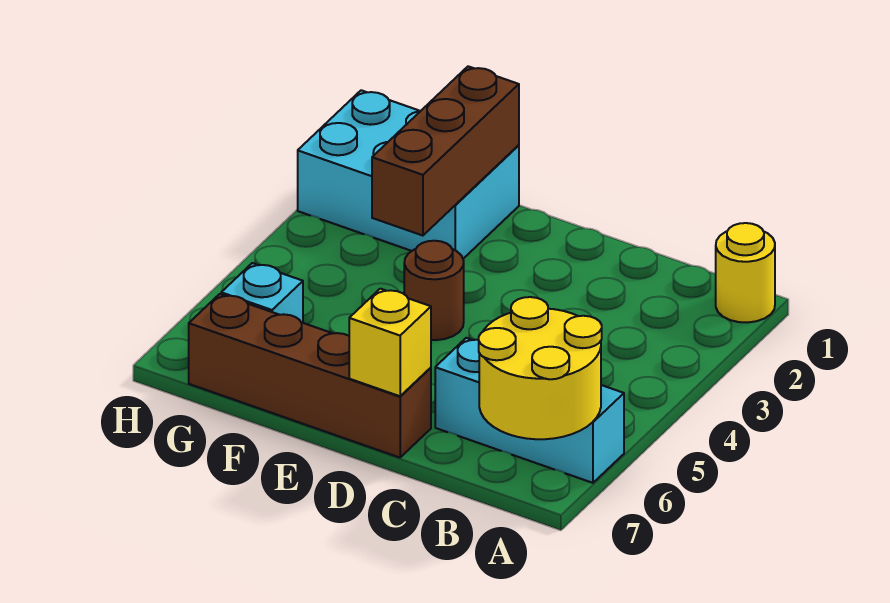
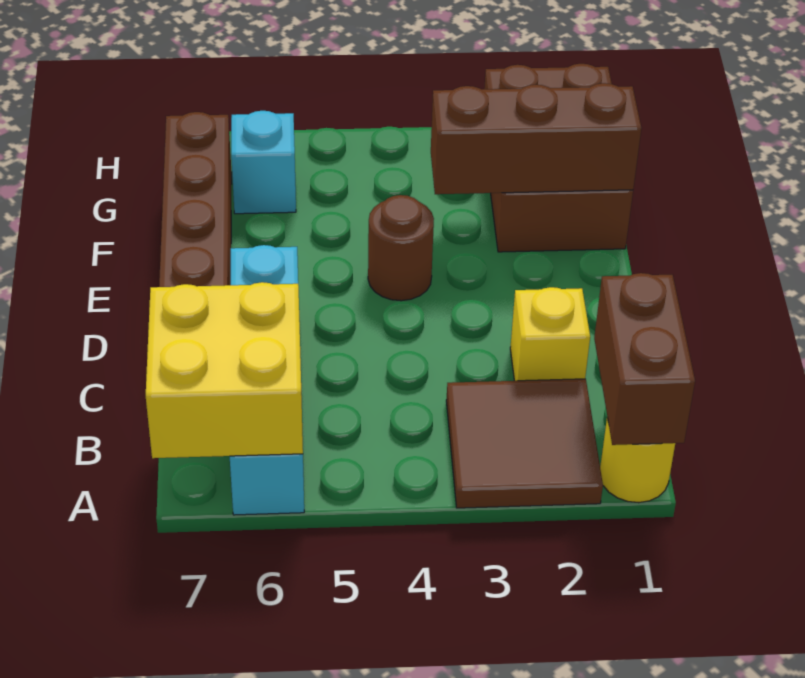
none -> brown 1x2 brick [594,273,695,445]
none -> brown 2x2 tile [446,379,603,508]
cyan 1x3 brick [435,338,624,483] -> cyan 1x4 brick [230,245,304,515]
yellow 2x2 round brick [479,297,602,439] -> yellow 2x2 brick [146,282,303,458]
yellow 1x1 brick [349,289,431,396] -> yellow 1x1 brick moved to [510,287,590,381]
cyan 2x3 brick [298,90,519,259] -> brown 2x3 brick [484,64,633,252]

